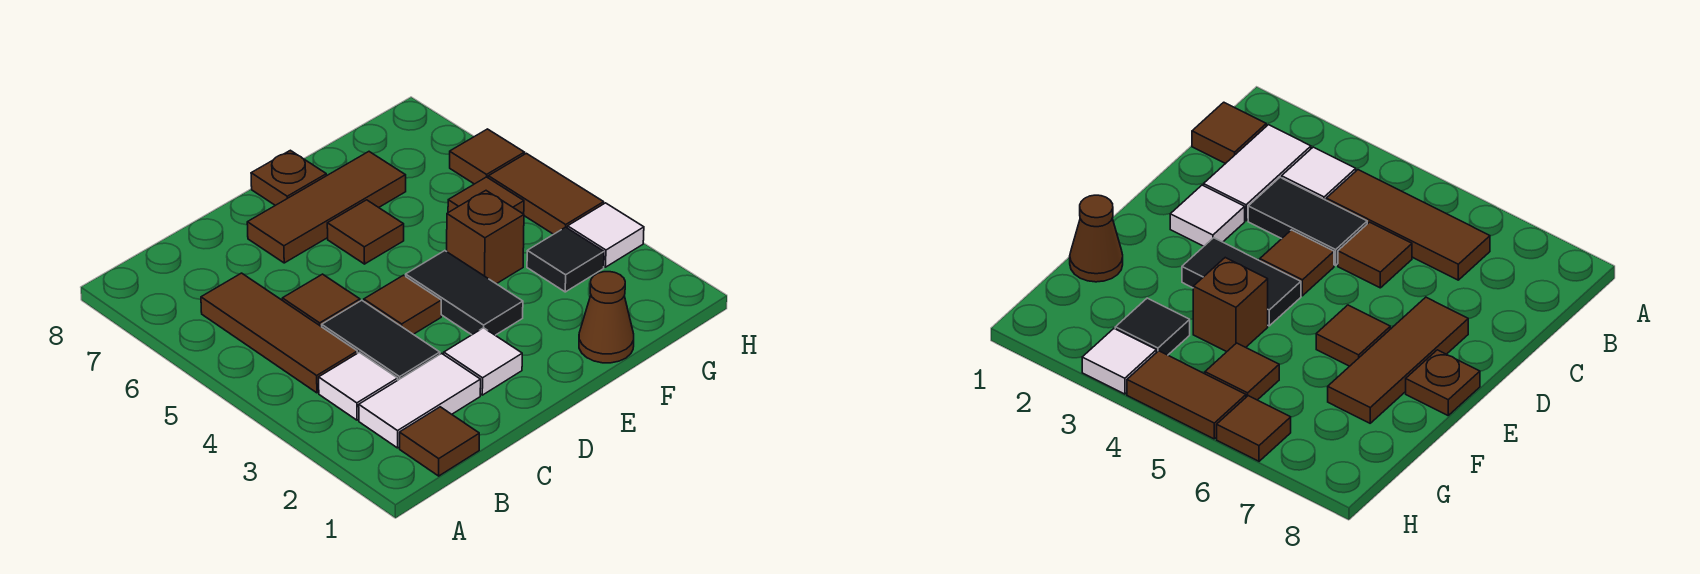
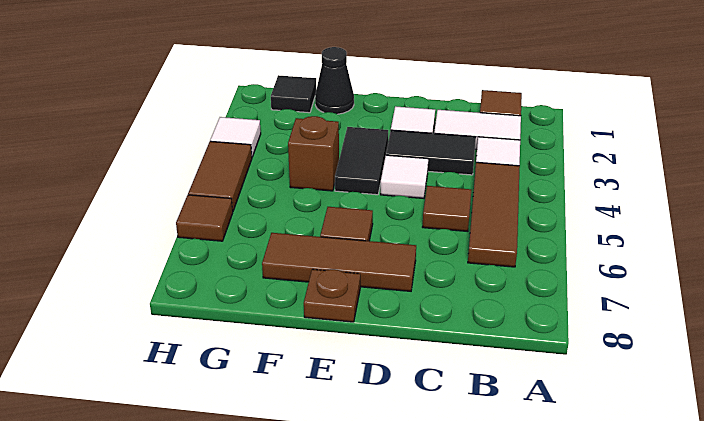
black 1x2 tile [322,300,440,380] -> black 1x2 tile turned to [386,130,476,175]
brown 1x1 tile [364,275,441,334] -> white 1x1 tile [381,155,428,198]
brown 1x1 cone [579,272,634,363] -> black 1x1 cone [315,47,354,114]
black 1x1 tile [527,227,604,292] -> black 1x1 tile moved to [271,75,316,113]
brown 1x1 tile [448,177,524,214] -> none

